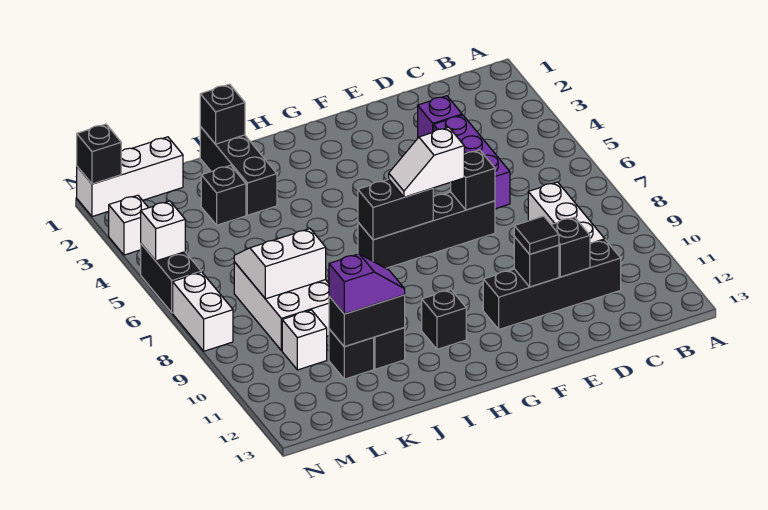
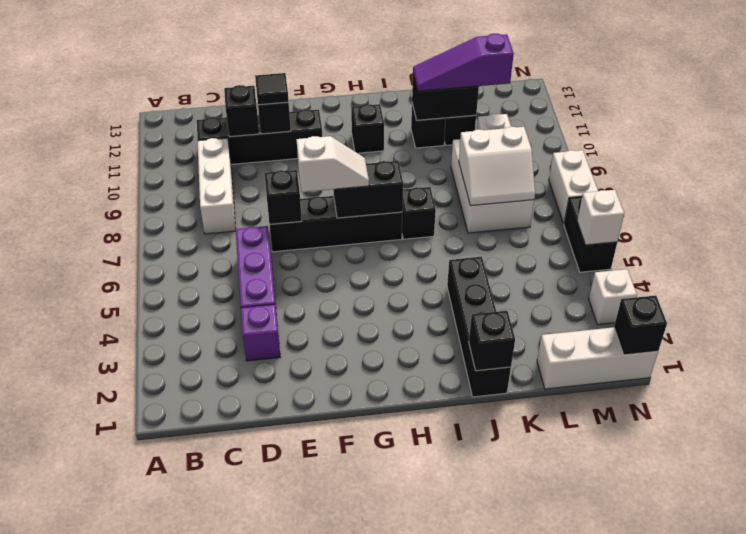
black 1x3 brick [200,127,277,215] -> black 1x4 brick [447,257,511,397]
purple 1x2 slope [329,254,405,314] -> purple 1x3 slope [413,33,514,91]
black 1x1 brick [201,165,246,225] -> black 1x1 brick moved to [402,187,436,239]

